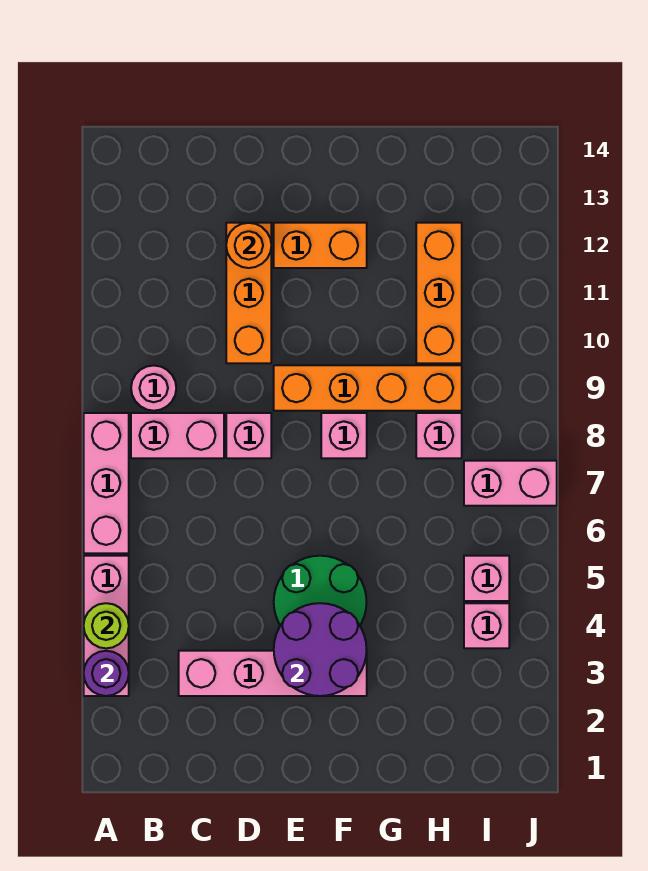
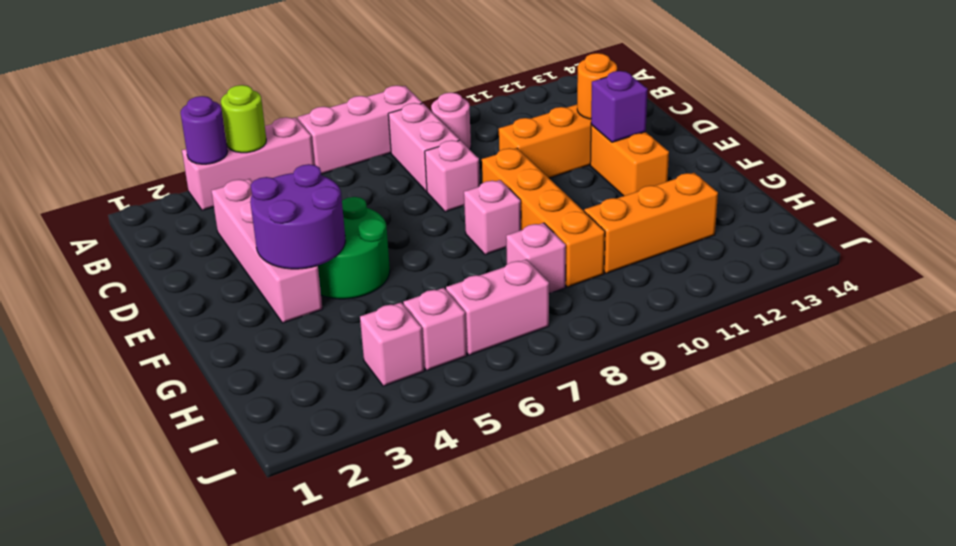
none -> purple 1x1 brick [591,71,648,142]
pink 1x2 brick [464,461,557,506] -> pink 1x2 brick turned to [446,259,549,355]

